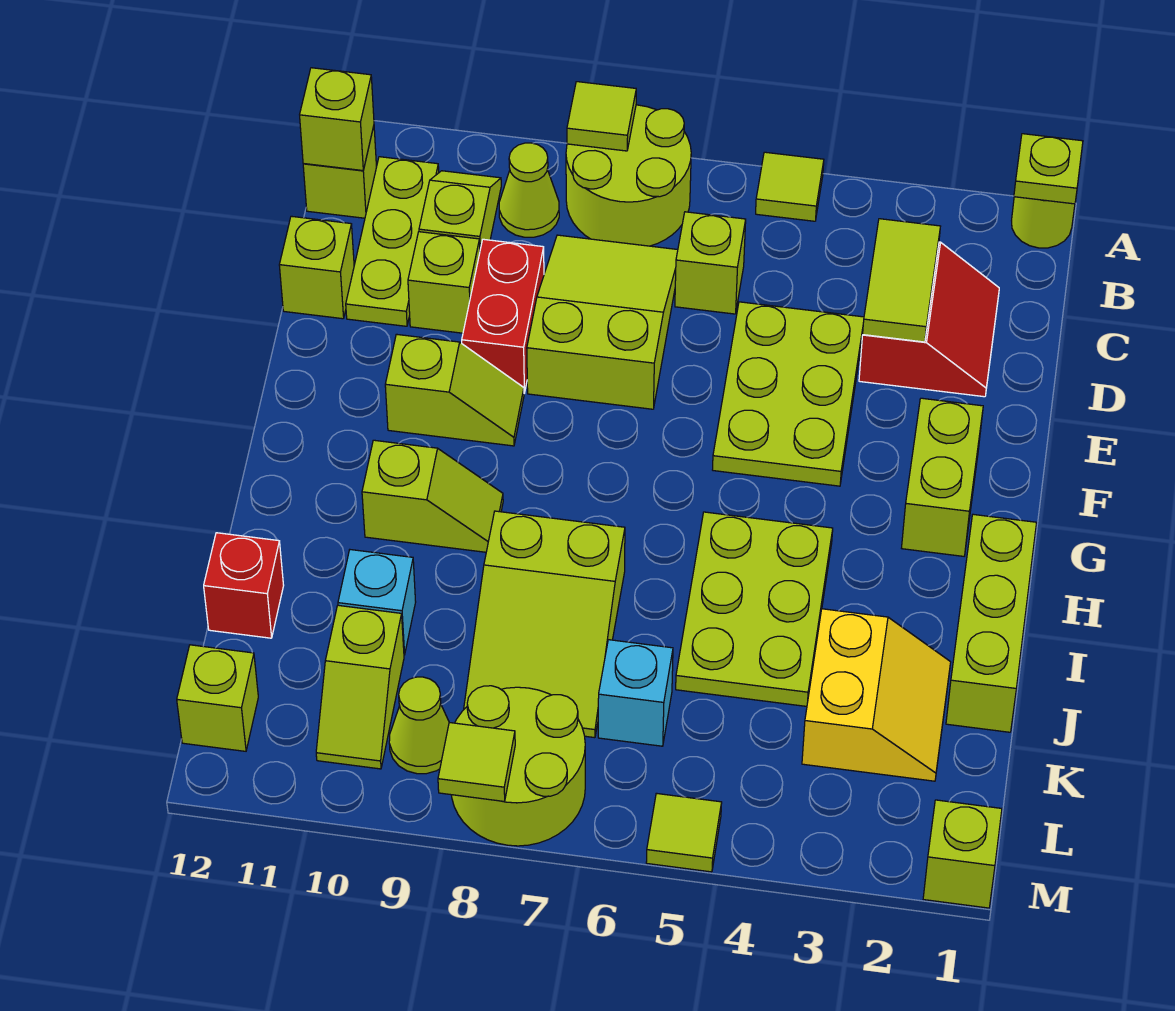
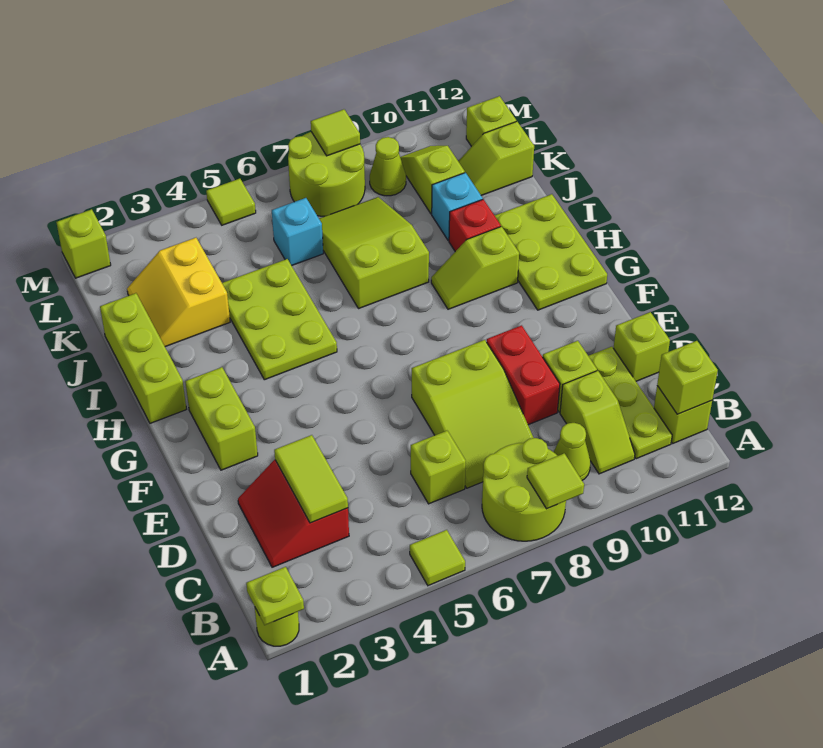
lime 2x3 plate [713,302,864,486] -> lime 2x3 plate moved to [495,194,607,310]
lime 1x2 slope [385,334,524,446] -> lime 1x2 slope moved to [458,121,534,195]
red 1x1 brick [204,533,284,638] -> red 1x1 brick moved to [449,199,501,251]

